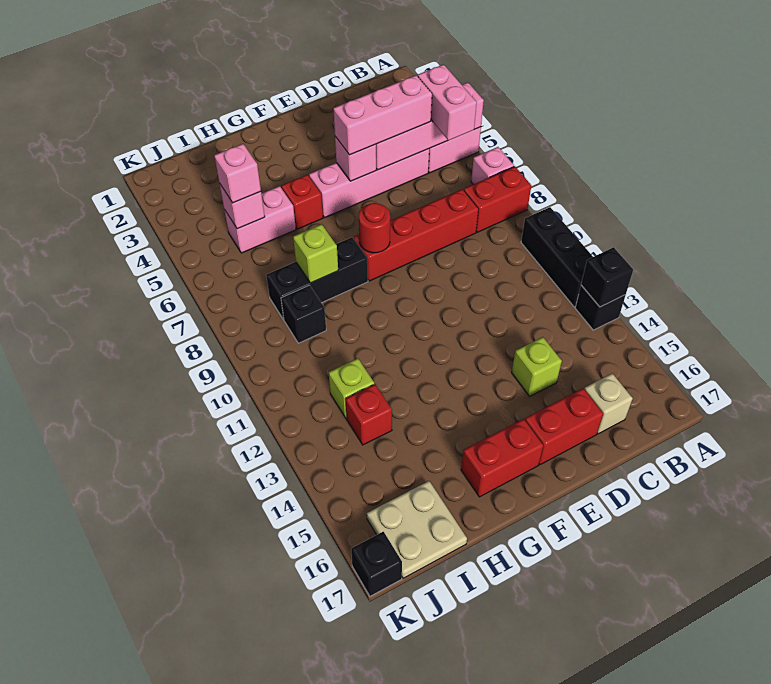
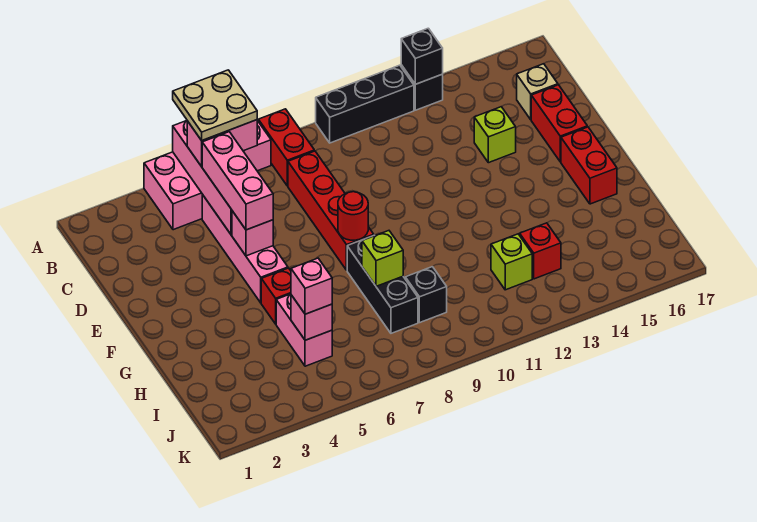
tan 2x2 plate [367,481,467,578] -> tan 2x2 plate moved to [173,70,257,140]
black 1x1 brick [351,532,402,596] -> none

